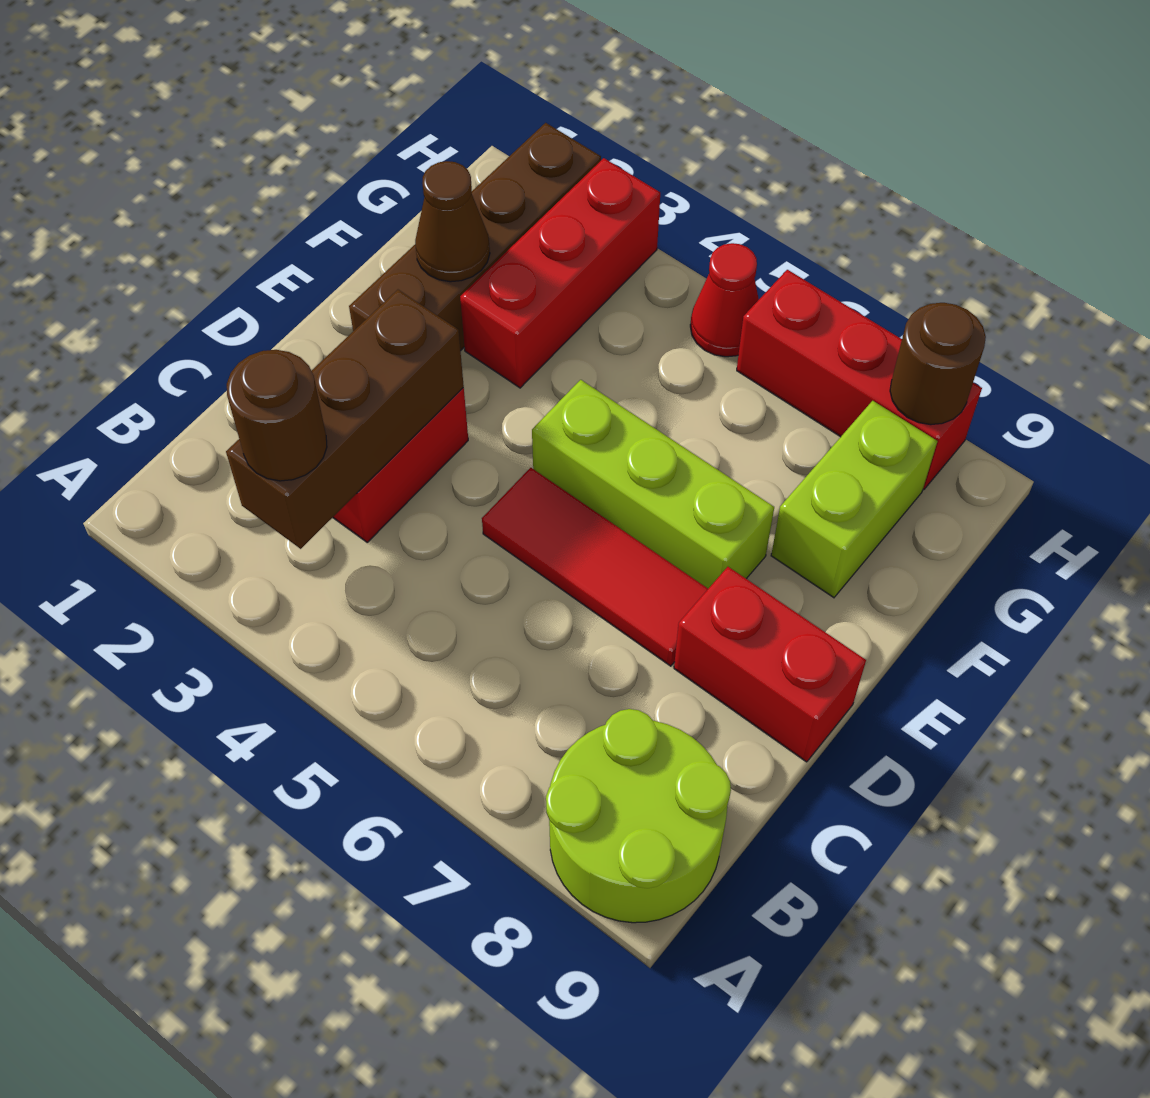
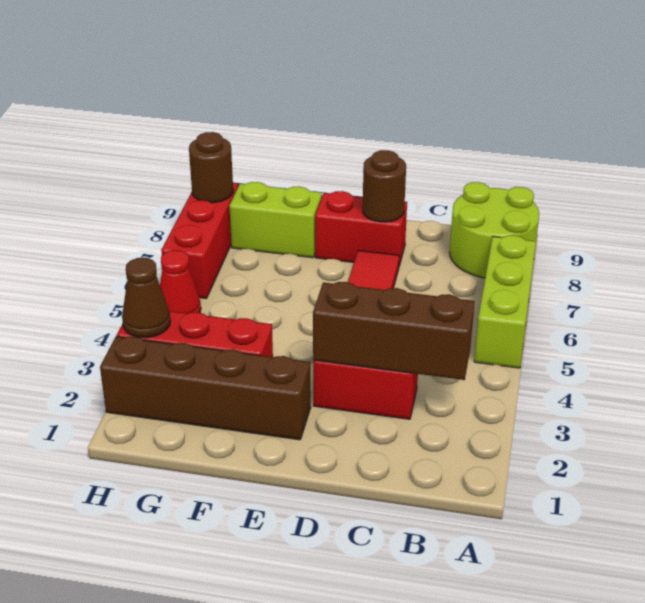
brown 1x1 round brick [227,350,327,481] -> brown 1x1 round brick moved to [363,150,406,222]
red 1x2 brick [674,567,866,762] -> red 1x2 brick turned to [315,191,407,266]
lime 1x3 brick [532,380,774,589] -> lime 1x3 brick moved to [474,235,536,368]
brown 1x1 cone [415,161,490,282] -> brown 1x1 cone moved to [122,258,170,338]

